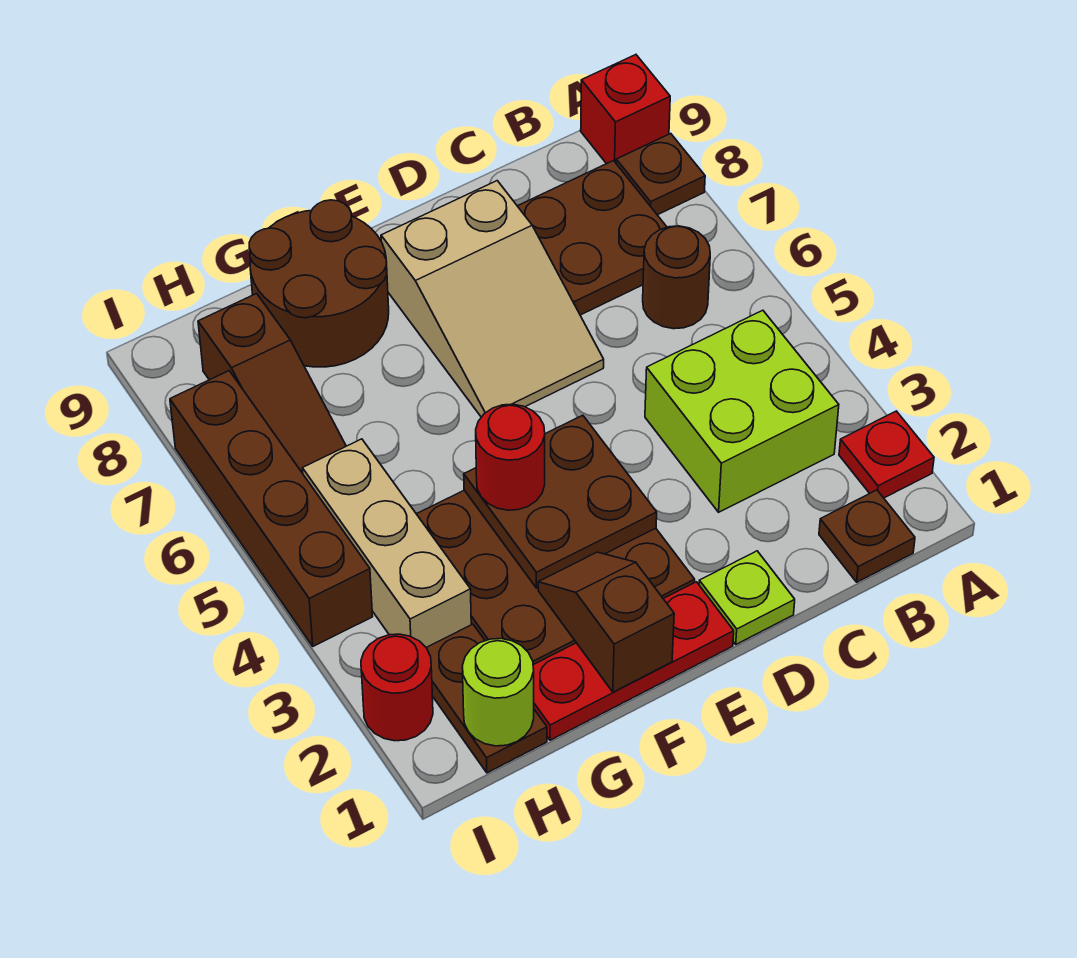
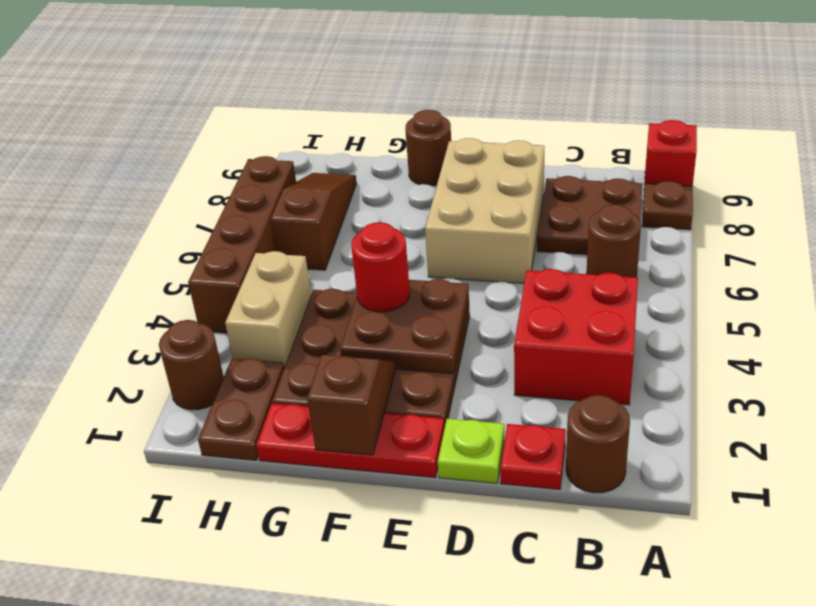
red 1x1 plate [839,411,934,498] -> red 1x1 plate moved to [500,424,566,489]
brown 1x1 plate [819,490,915,582] -> brown 1x1 round brick [566,395,630,493]
lime 2x2 brick [645,310,839,512] -> red 2x2 brick [514,269,638,405]
tan 2x3 slope [381,181,604,417] -> tan 2x3 brick [425,138,544,284]
brown 2x2 round brick [249,200,389,367] -> brown 1x1 round brick [405,110,451,186]
lime 1x1 round brick [462,639,534,746] -> none
tan 1x3 brick [302,439,471,647] -> tan 1x2 brick [225,251,311,367]
brown 1x3 slope [198,294,346,473] -> brown 1x3 slope turned to [271,173,357,270]
red 1x1 round brick [361,634,433,741] -> brown 1x1 round brick [159,320,224,410]

